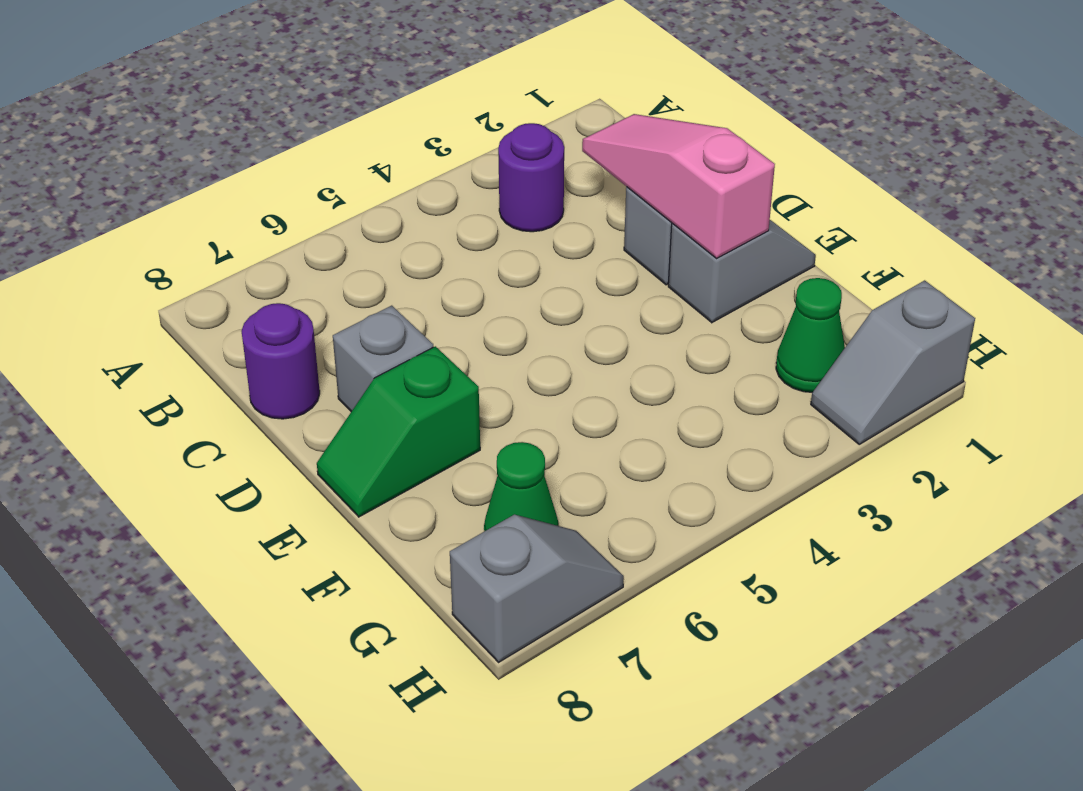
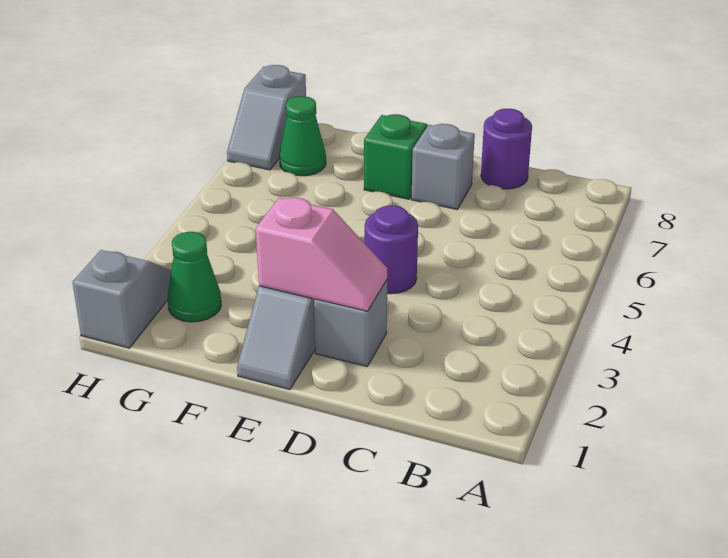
purple 1x1 round brick [498,123,564,232] -> purple 1x1 round brick moved to [365,205,418,294]
pink 1x3 slope [582,114,775,258] -> pink 1x2 slope [256,198,387,311]

